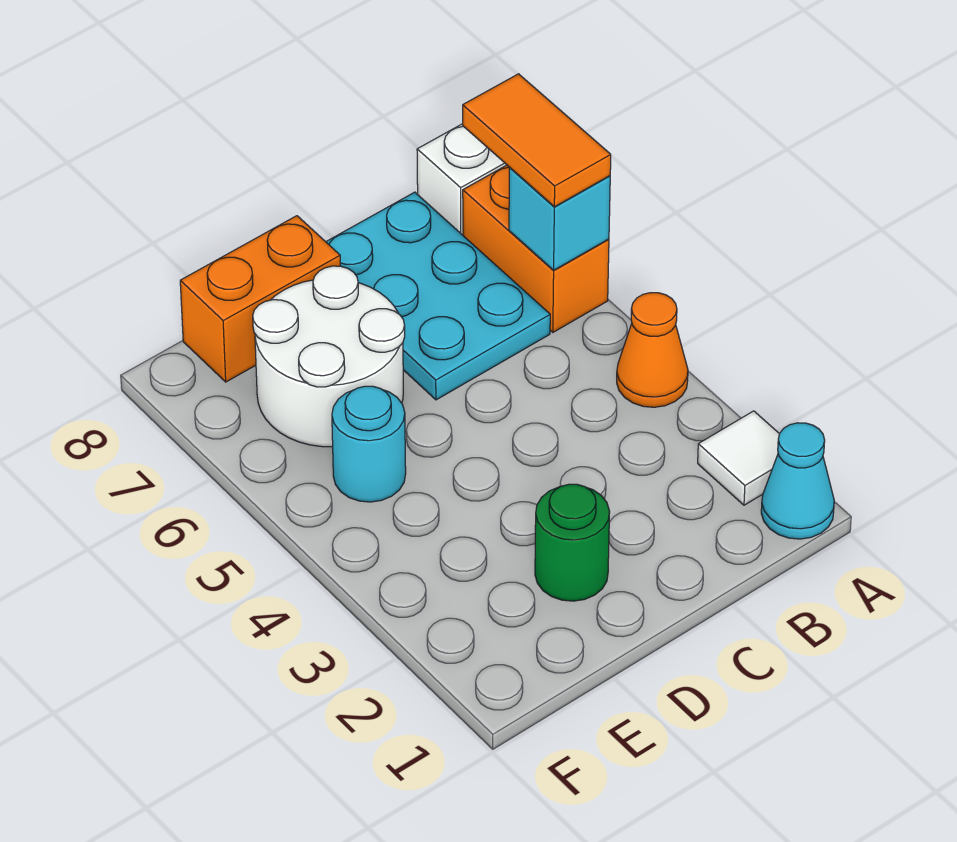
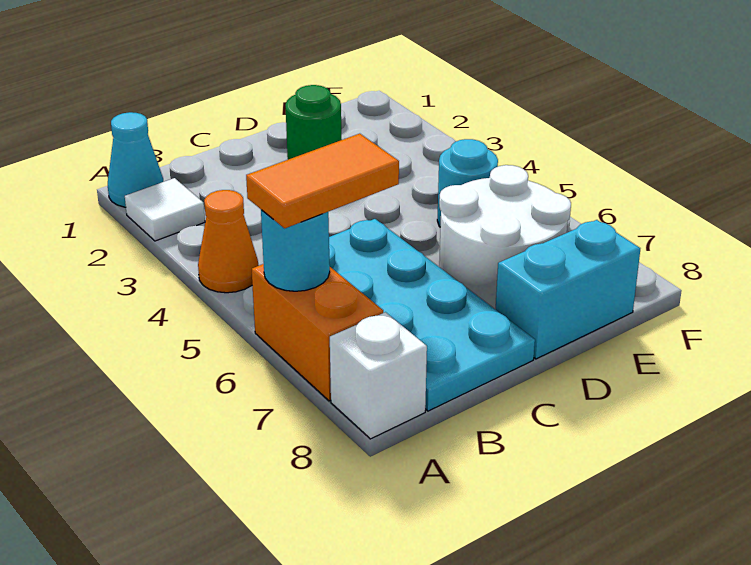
cyan 1x1 brick [509,168,610,270] -> cyan 1x1 round brick [261,210,330,291]
orange 1x2 tile [463,74,611,207] -> orange 1x2 tile turned to [246,134,399,228]
cyan 2x3 plate [326,192,550,400] -> cyan 2x4 plate [329,219,535,411]
orange 1x2 brick [180,216,340,382] -> cyan 1x2 brick [496,220,640,359]

